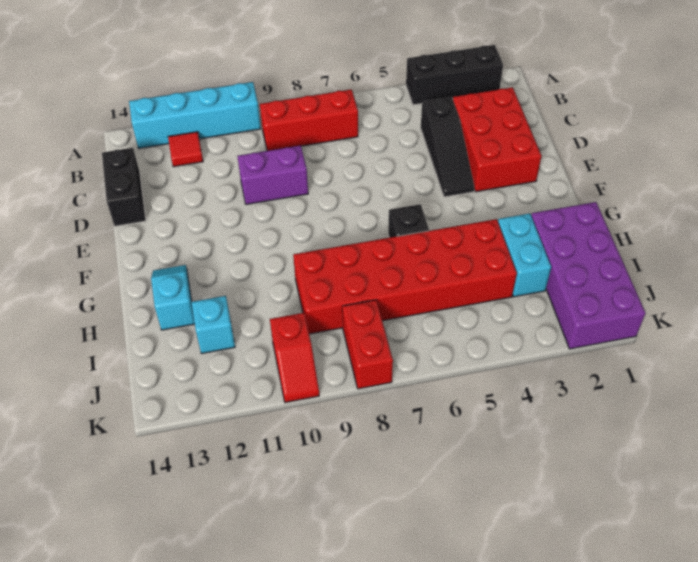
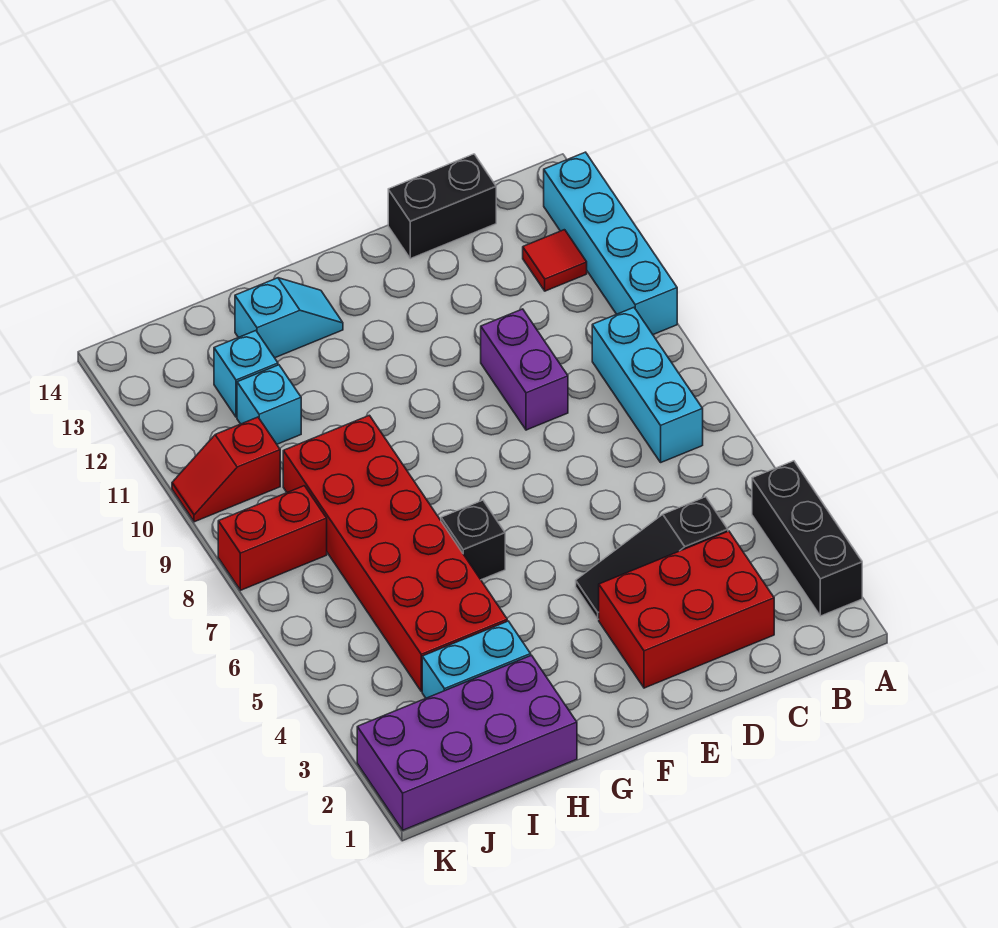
red 1x3 brick [260,89,358,151] -> cyan 1x3 brick [592,308,703,462]
none -> cyan 1x1 brick [237,365,301,444]

